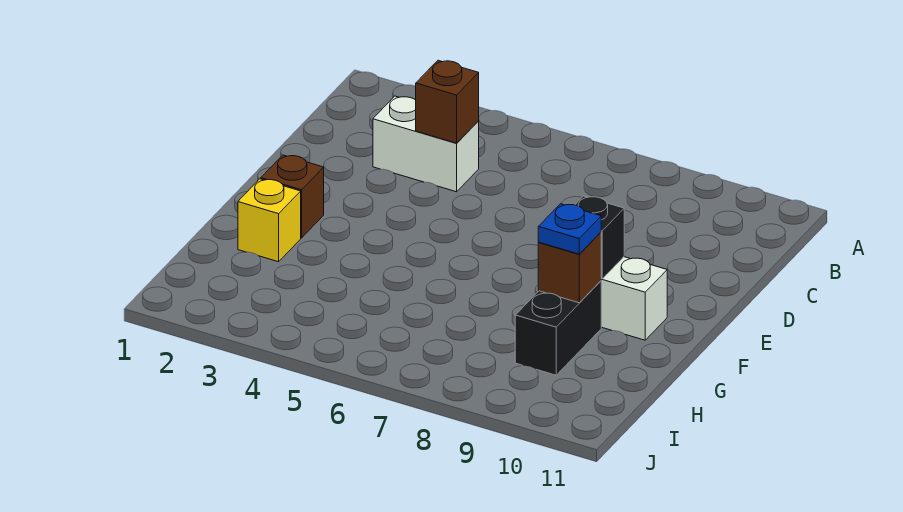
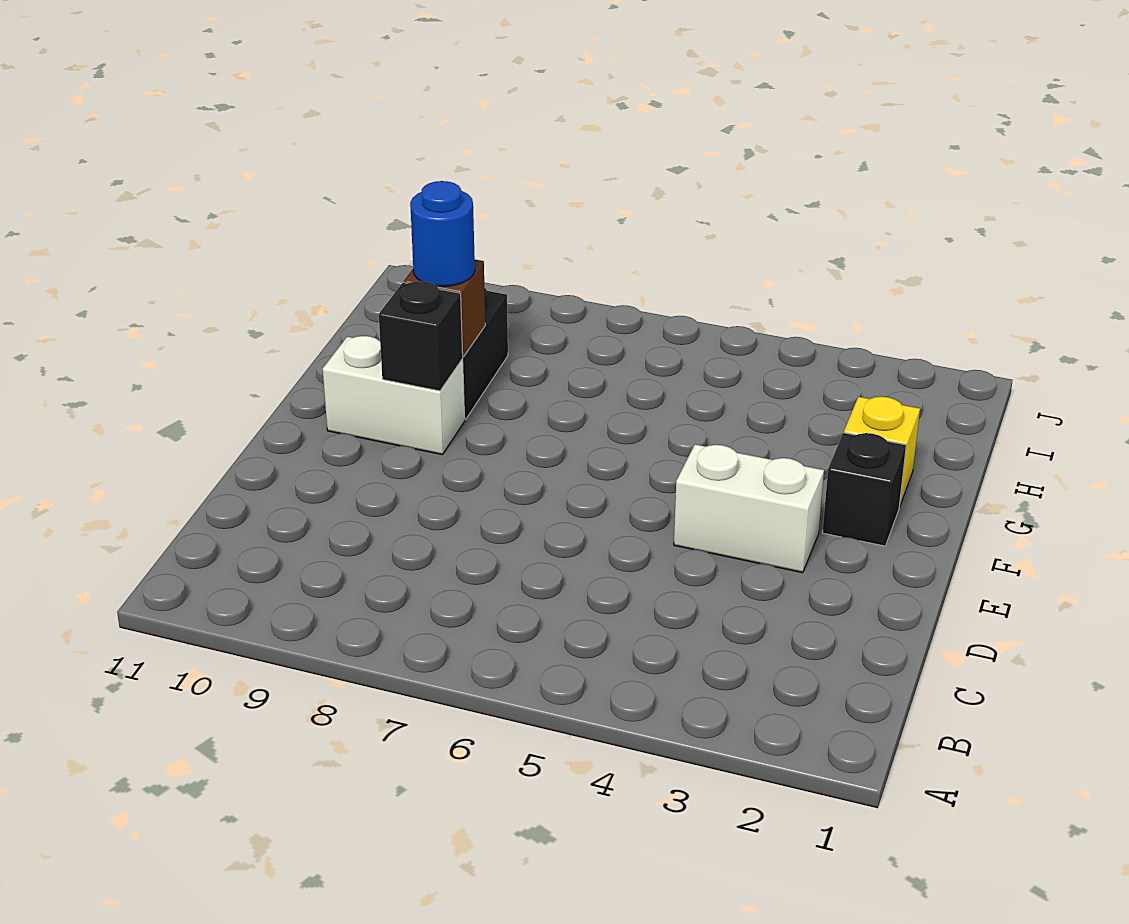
white 1x2 brick [373,96,479,192] -> white 1x2 brick moved to [674,444,824,573]
brown 1x1 brick [416,60,479,143] -> none
brown 1x1 brick [261,155,324,238] -> black 1x1 brick [822,433,906,546]
blue 1x1 plate [538,204,601,254] -> blue 1x1 round brick [410,181,475,286]

